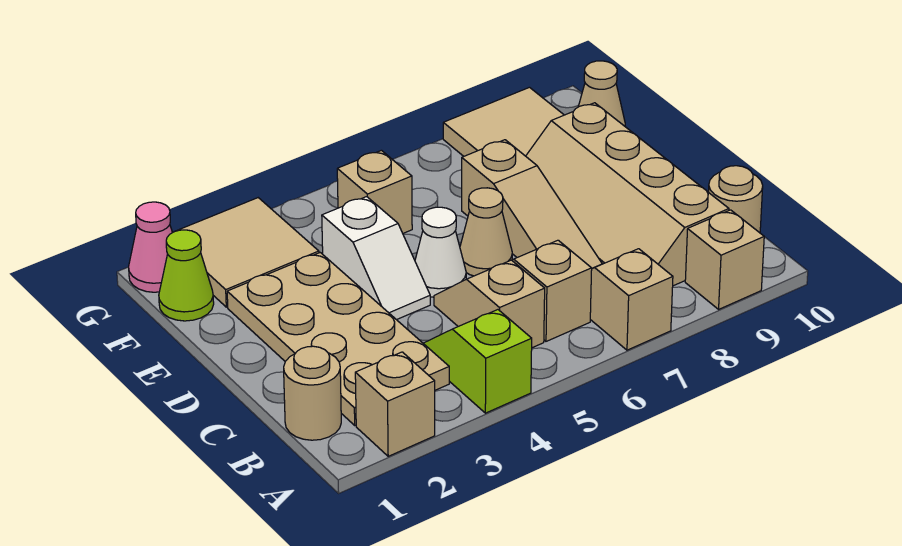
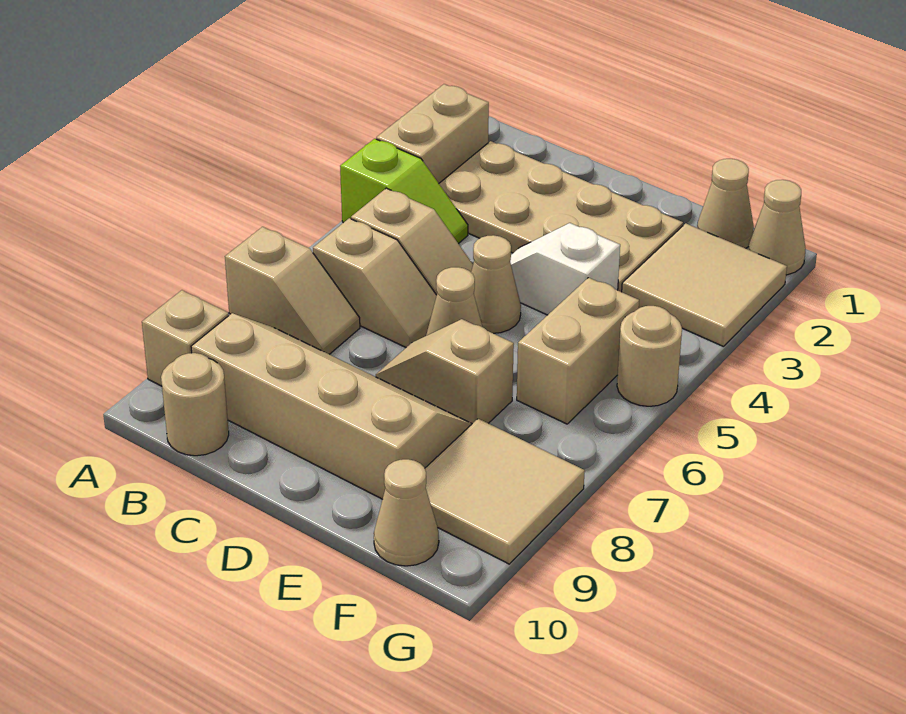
tan 1x1 brick [355,352,435,456] -> tan 1x2 brick [376,84,489,183]
tan 1x1 round brick [284,346,341,440] -> tan 1x1 round brick moved to [617,306,682,406]
tan 1x3 slope [462,140,602,269] -> tan 1x2 slope [376,319,514,424]
white 1x1 cone [415,207,466,297] -> tan 1x1 cone [471,235,521,333]
lime 1x1 cone [159,230,214,321] -> tan 1x1 cone [697,159,754,248]
tan 1x1 brick [337,150,412,233] -> tan 1x2 brick [517,278,639,424]
pink 1x1 cone [129,202,172,292] -> tan 1x1 cone [748,180,806,275]

